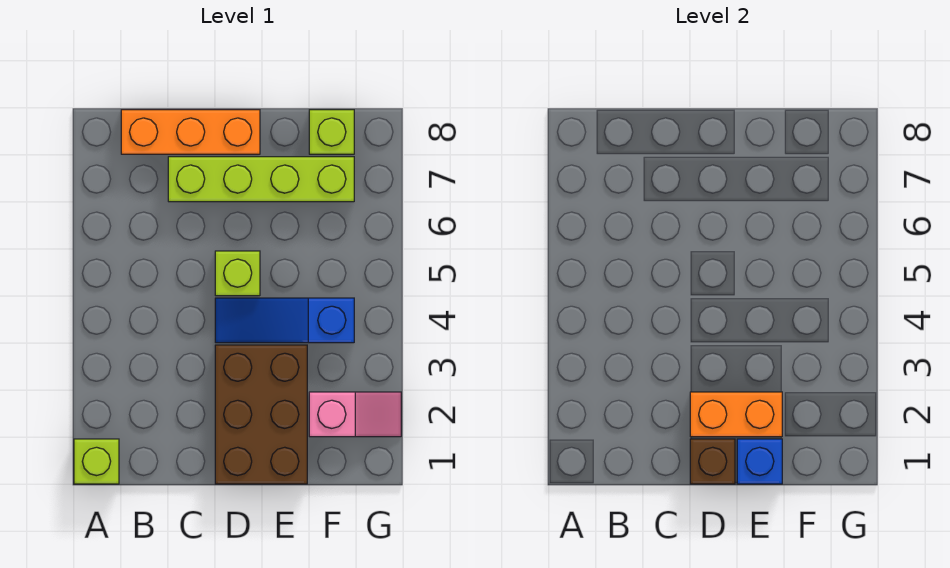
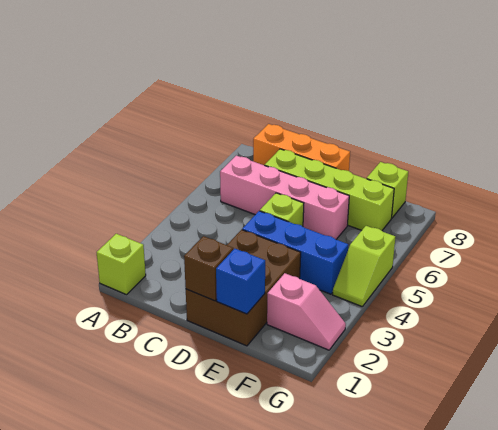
none -> pink 1x4 brick [220,156,349,239]
orange 1x2 brick [690,392,782,437] -> none
blue 1x3 slope [215,298,354,343] -> blue 1x3 brick [242,211,348,294]
none -> lime 1x2 slope [333,226,395,306]

